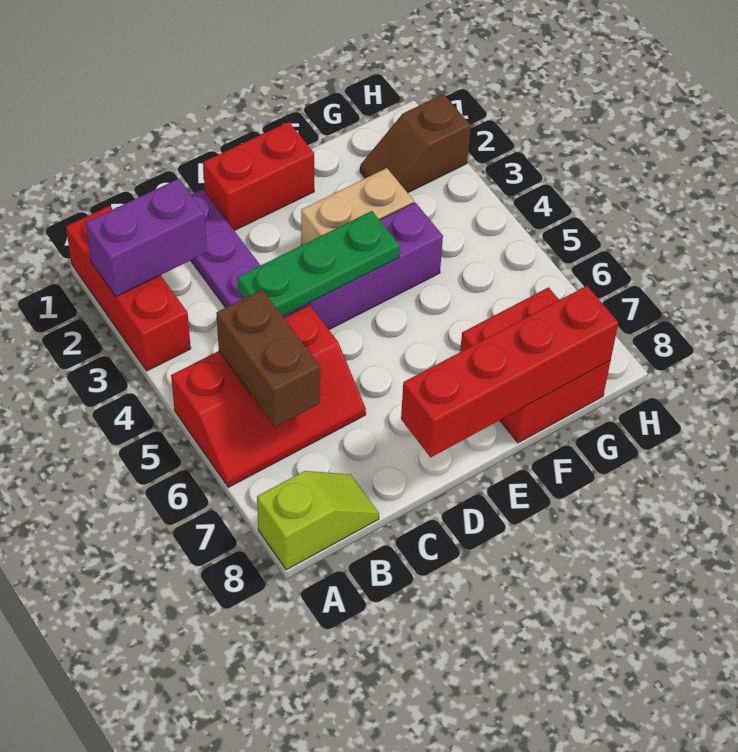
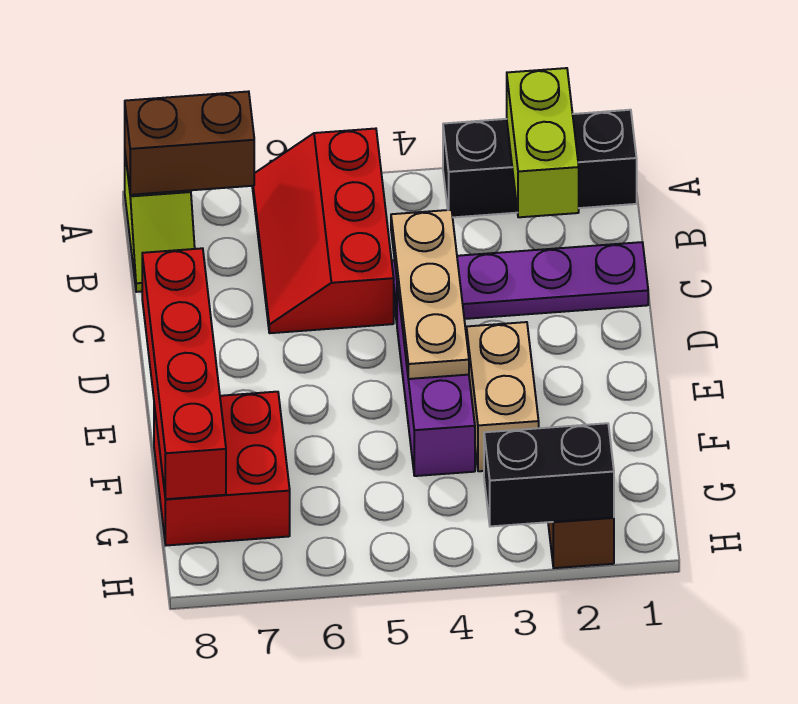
red 1x3 brick [66,206,191,371] -> black 1x3 brick [443,110,637,217]
purple 1x2 brick [86,179,207,296] -> lime 1x2 brick [507,68,579,217]
brown 1x2 brick [216,290,320,427] -> brown 1x2 brick moved to [125,91,254,195]
green 1x3 plate [237,211,400,316] -> tan 1x3 plate [391,210,469,379]
red 1x2 brick [203,122,314,231] -> none
none -> black 1x2 brick [484,423,614,526]

